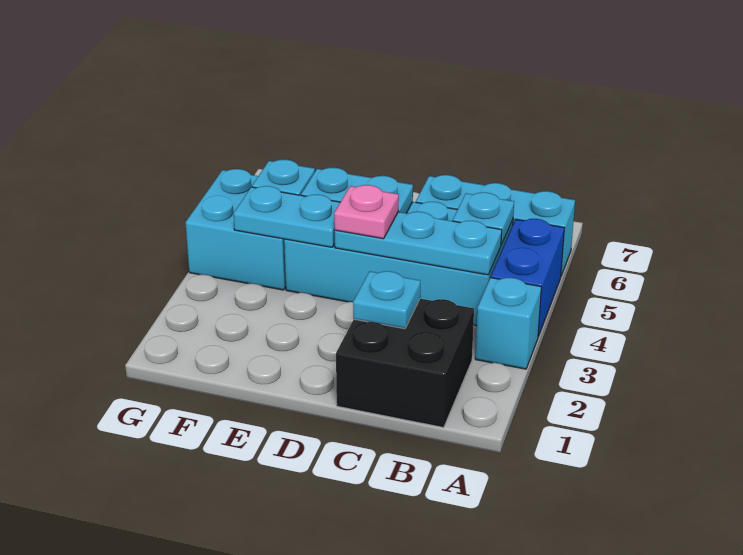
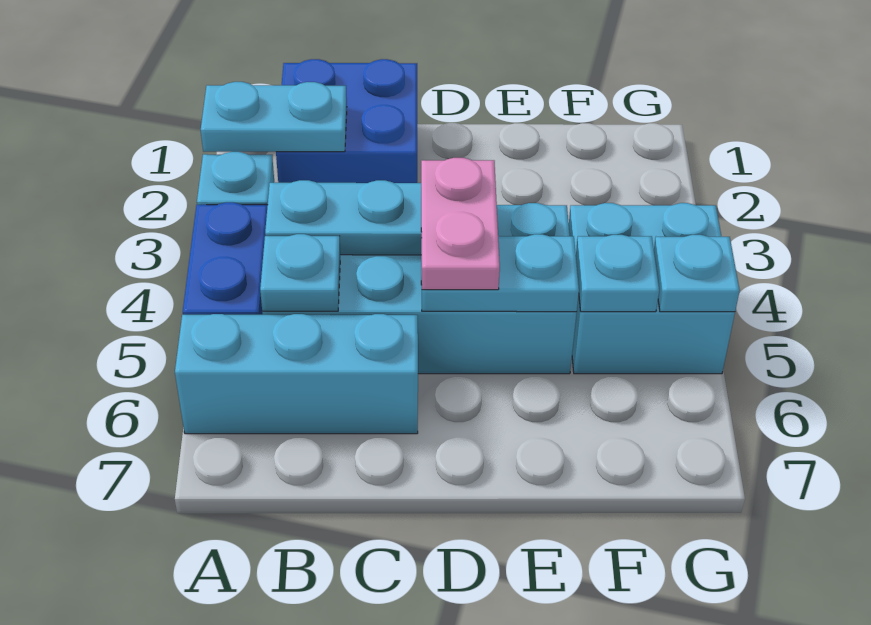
black 2x2 brick [336,299,474,428] -> blue 2x2 brick [276,59,417,183]
cyan 1x1 plate [353,271,420,329] -> cyan 1x1 plate moved to [654,235,740,312]
pink 1x1 plate [334,185,399,239] -> pink 1x2 plate [421,158,500,290]
cyan 1x2 plate [234,186,340,247] -> cyan 1x2 plate moved to [201,82,347,152]

